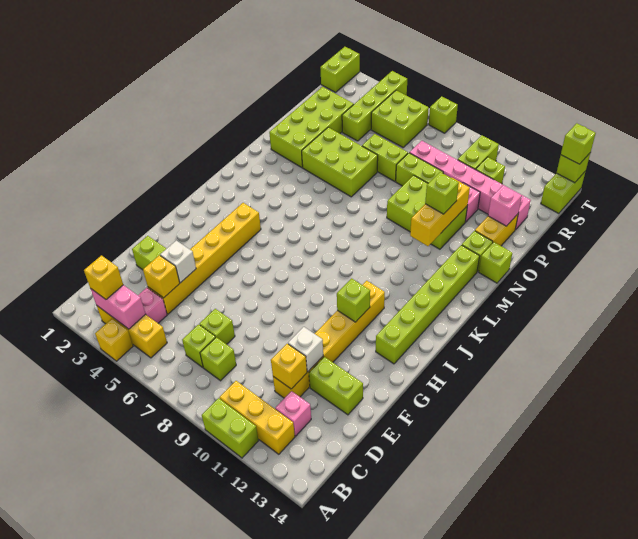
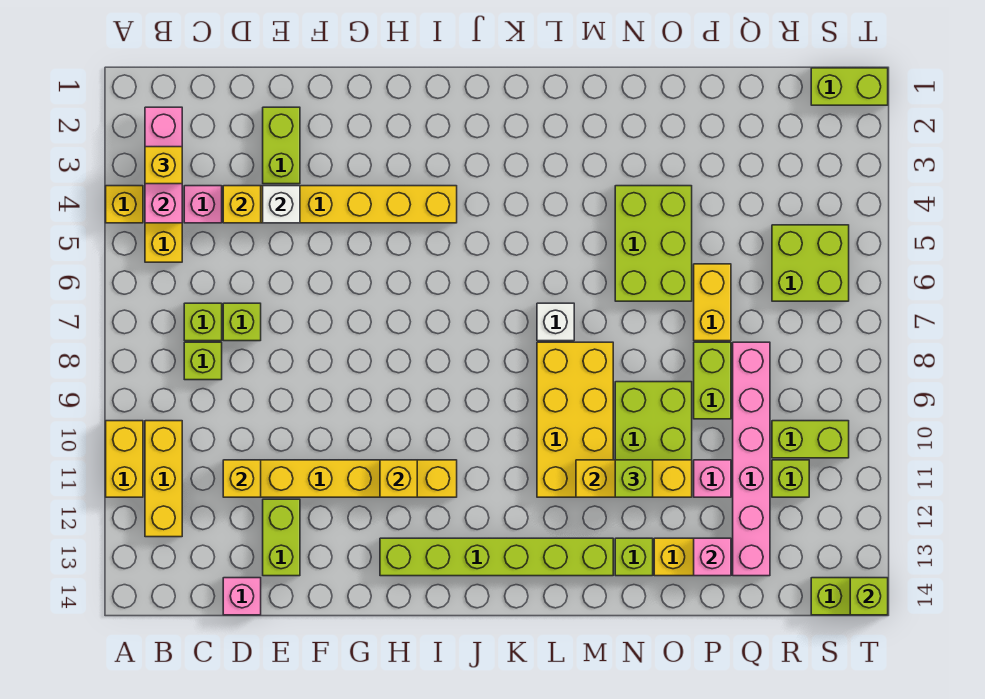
lime 1x2 brick [202,398,259,458] -> yellow 1x2 brick [106,421,143,497]
pink 1x2 brick [90,285,145,329] -> pink 1x3 brick [145,107,182,223]
pink 1x1 brick [275,391,311,436] -> pink 1x1 brick moved to [223,578,261,615]
white 1x1 brick [288,327,323,372] -> white 1x1 brick moved to [537,303,574,341]
lime 1x1 brick [337,278,370,322] -> yellow 1x1 brick [380,460,417,497]
none -> yellow 2x4 brick [537,342,613,497]
lime 2x4 brick [269,87,354,168] -> none
lime 1x1 brick [479,242,512,283] -> none
lime 1x2 brick [362,134,408,182] -> yellow 1x2 brick [694,264,731,341]
lime 1x4 brick [342,71,407,141] -> none
lime 1x1 brick [429,96,458,133] -> none
lime 1x1 brick [561,123,596,164] -> none

